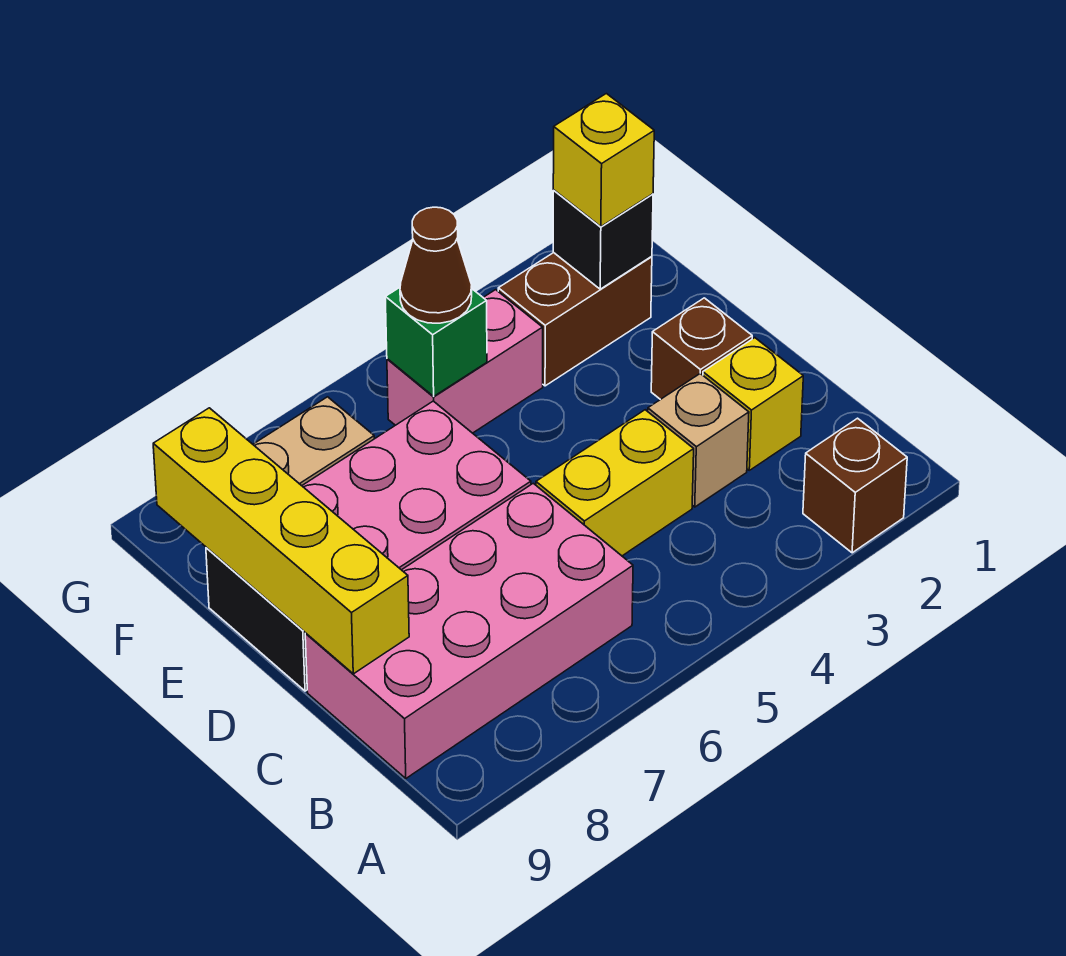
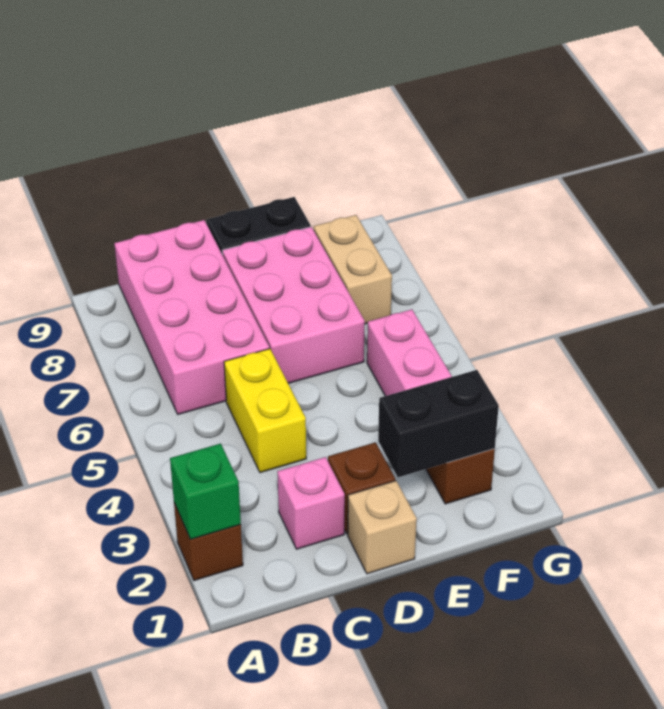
yellow 1x1 brick [703,338,803,470] -> pink 1x1 brick [277,457,345,549]
tan 1x1 brick [648,374,749,507] -> tan 1x1 brick moved to [348,481,417,574]
yellow 1x4 brick [153,408,409,674] -> none
black 1x1 brick [553,190,653,289] -> black 1x2 brick [378,370,499,477]
yellow 1x1 brick [553,94,654,227] -> none
green 1x1 brick [385,288,487,396] -> green 1x1 brick moved to [170,444,241,539]
brown 1x1 cone [400,207,472,323] -> none

